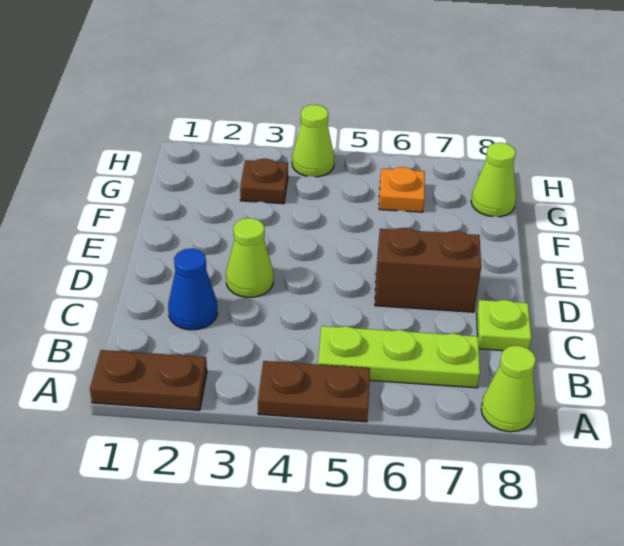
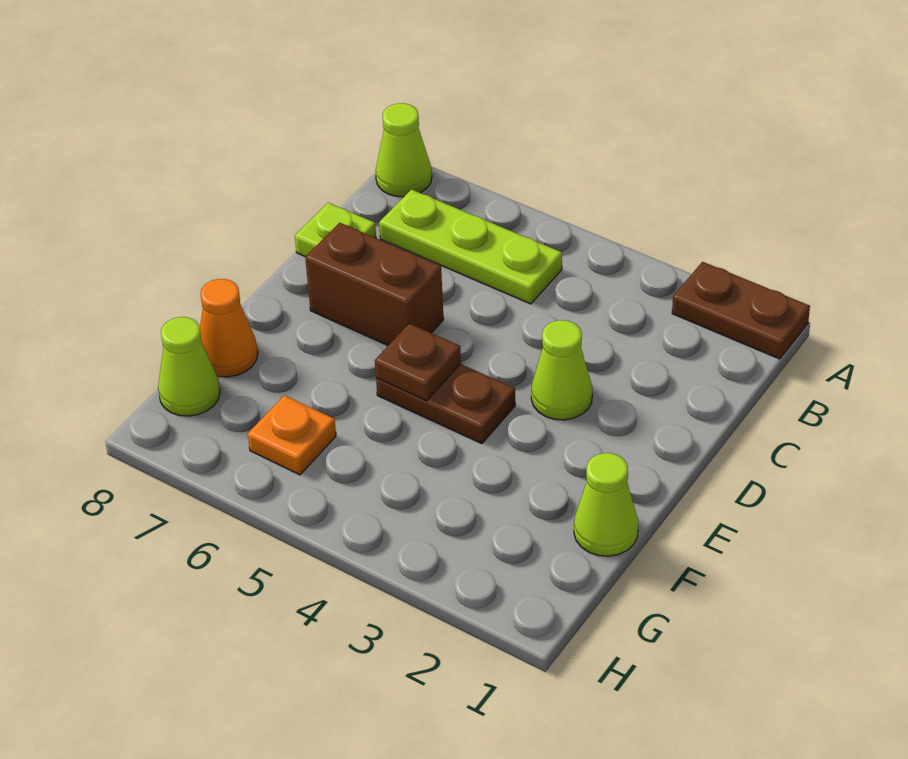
brown 1x2 plate [258,361,370,422] -> brown 1x2 plate moved to [376,364,515,444]
blue 1x1 cone [168,248,218,330] -> none
none -> orange 1x1 cone [200,279,258,377]
brown 1x1 plate [240,159,288,204] -> brown 1x1 plate moved to [375,323,461,401]
lime 1x1 cone [292,105,334,177] -> lime 1x1 cone moved to [574,453,638,556]

